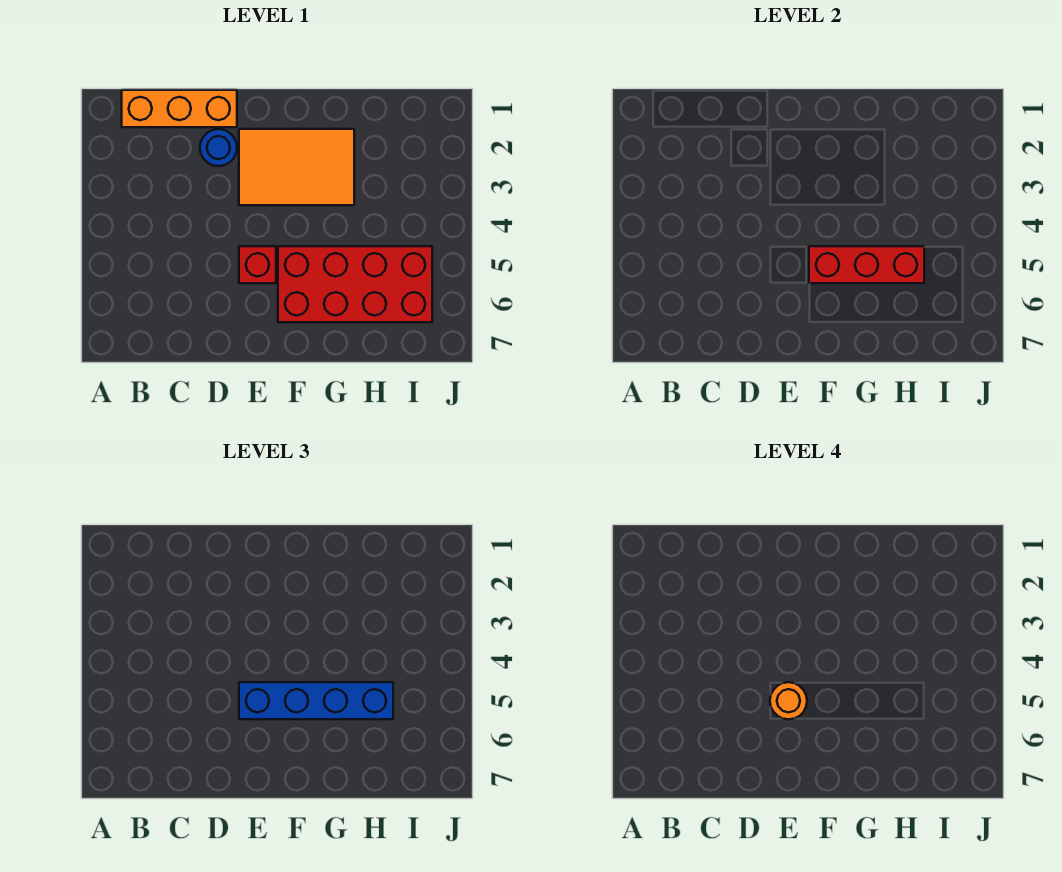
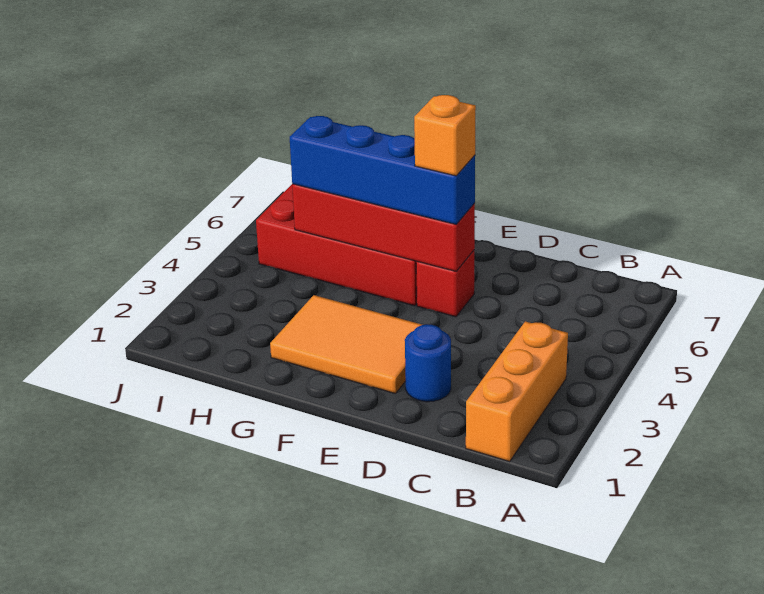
orange 1x3 brick [122,90,237,127] -> orange 1x3 brick turned to [466,321,568,461]
orange 1x1 round brick [770,682,807,719] -> orange 1x1 brick [414,95,476,176]
red 1x3 brick [809,246,924,283] -> red 1x4 brick [292,184,475,271]

